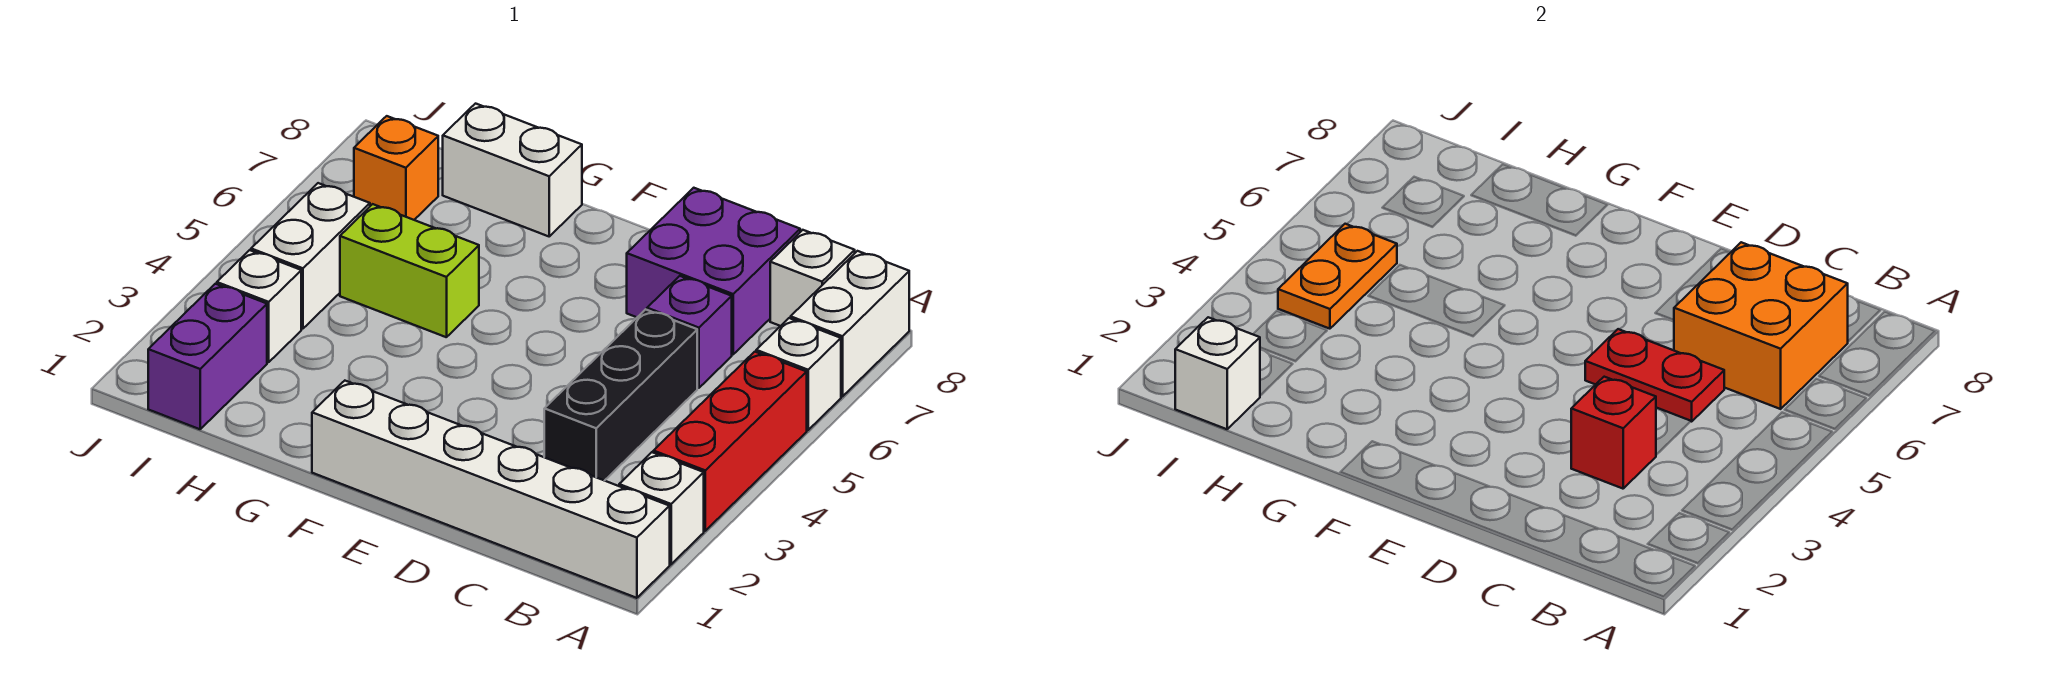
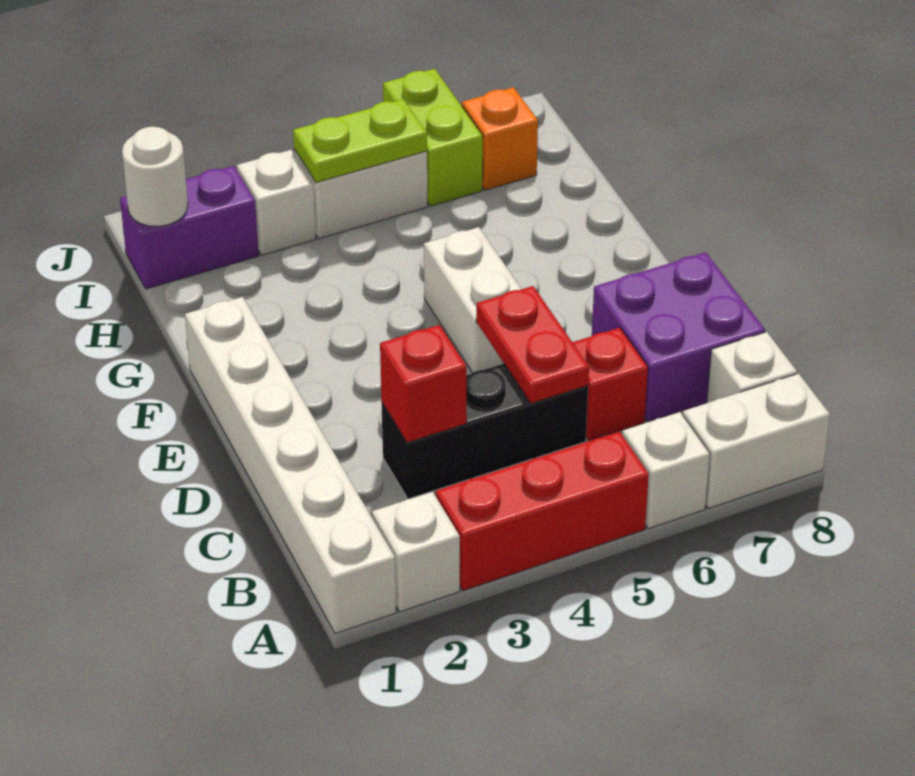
orange 2x2 brick [1674,242,1848,409] -> none
purple 1x1 brick [647,276,732,388] -> red 1x1 brick [572,328,648,441]
lime 1x2 brick [340,204,479,337] -> lime 1x2 brick moved to [383,69,483,206]
white 1x2 brick [443,104,582,236] -> white 1x2 brick moved to [424,227,521,373]
white 1x1 brick [1175,317,1260,429] -> white 1x1 round brick [122,127,188,226]
orange 1x2 plate [1278,224,1397,329] -> lime 1x2 plate [293,99,427,183]

